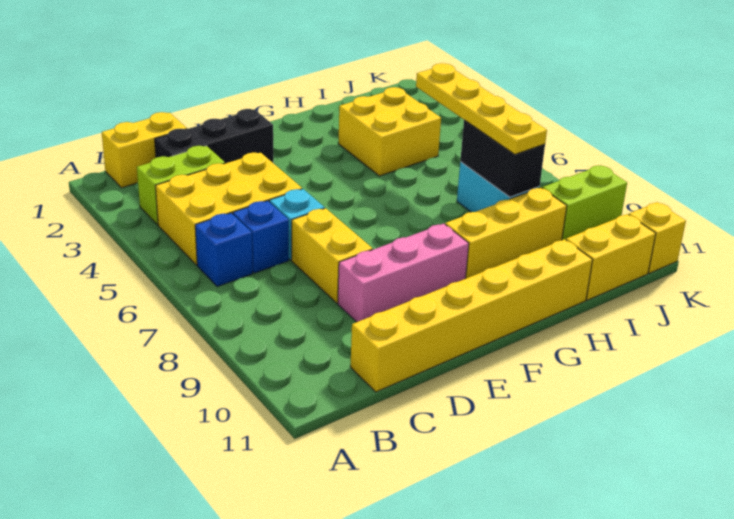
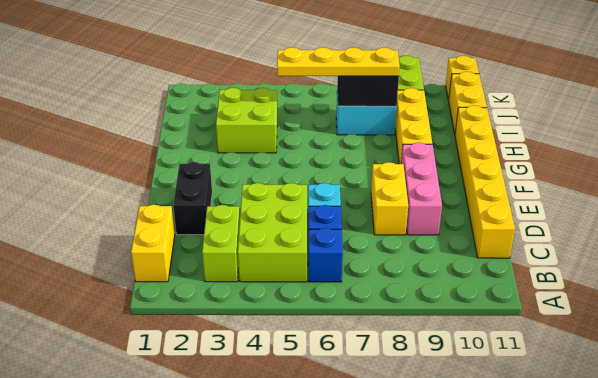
yellow 2x3 brick [156,153,302,265] -> lime 2x3 brick [238,183,307,282]
black 1x3 brick [155,109,273,163] -> black 1x2 brick [173,162,212,235]
yellow 1x2 brick [292,208,373,303] -> yellow 1x2 brick turned to [371,162,408,235]
yellow 2x2 brick [338,87,441,176] -> lime 2x2 brick [216,88,277,153]

